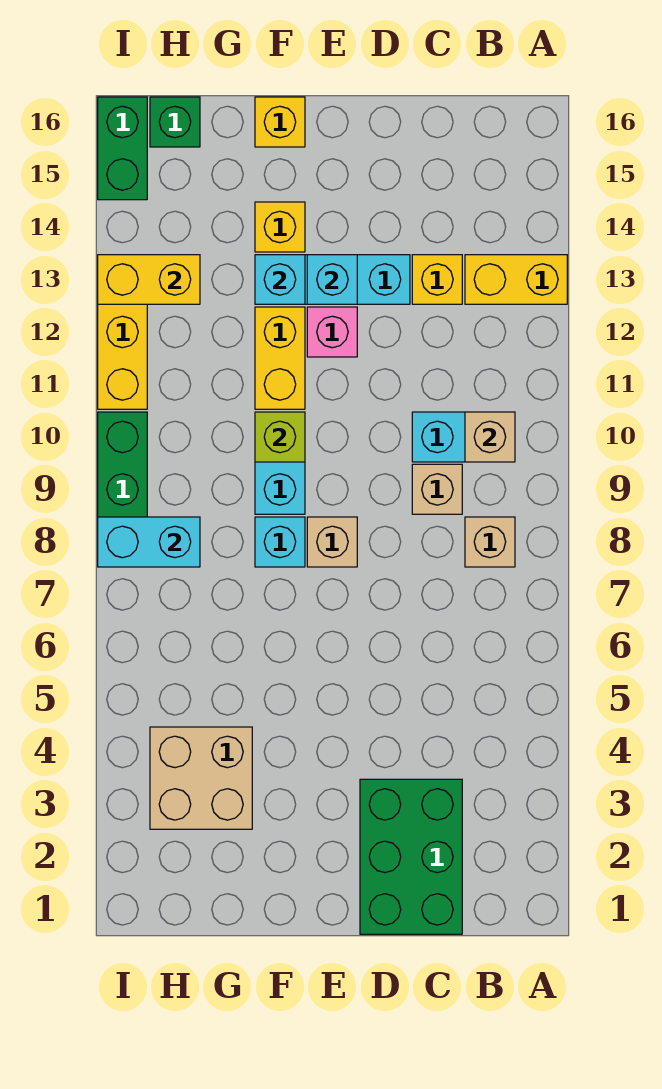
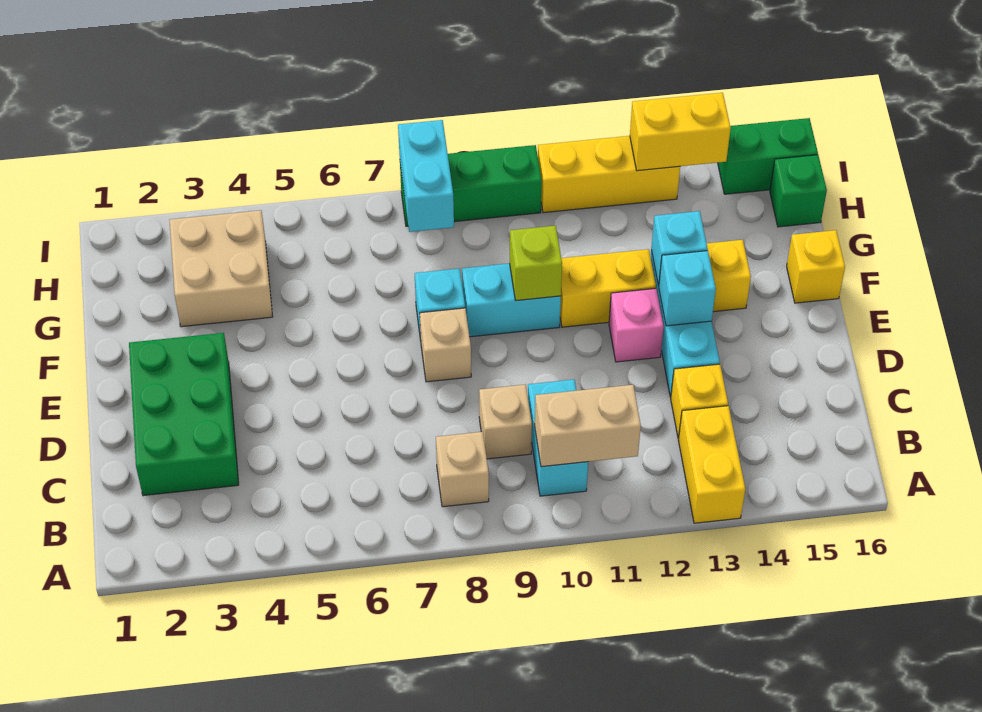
tan 1x1 brick [465,412,515,462] -> tan 1x2 brick [535,385,641,467]
green 2x3 brick [360,779,462,934] -> green 2x3 brick turned to [129,333,239,496]
yellow 1x2 brick [98,255,200,304] -> yellow 1x2 brick turned to [630,93,731,171]

